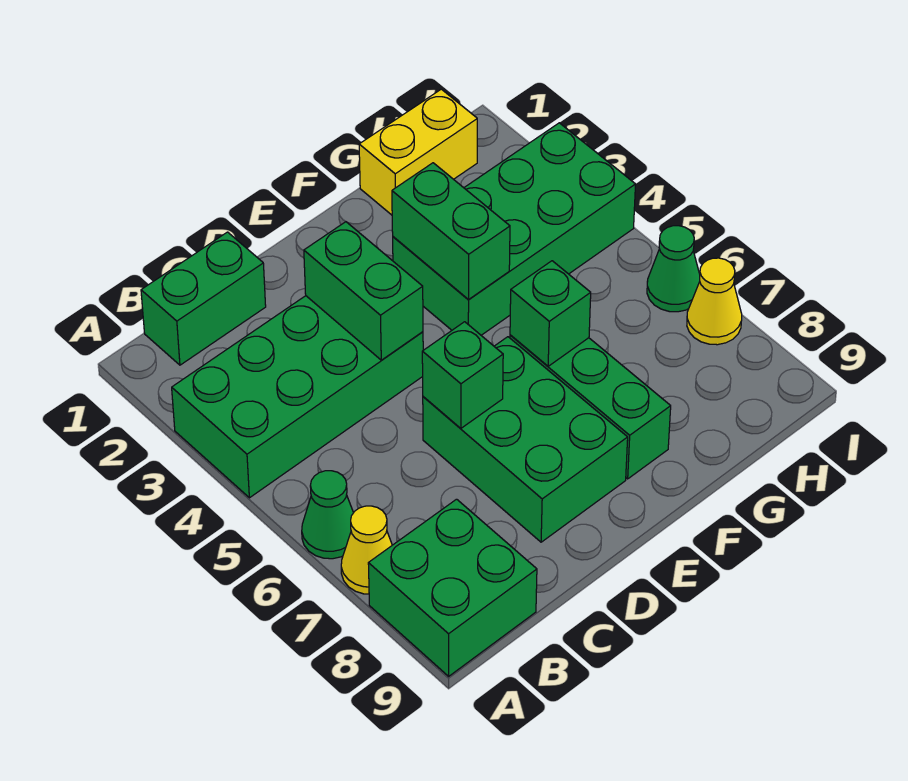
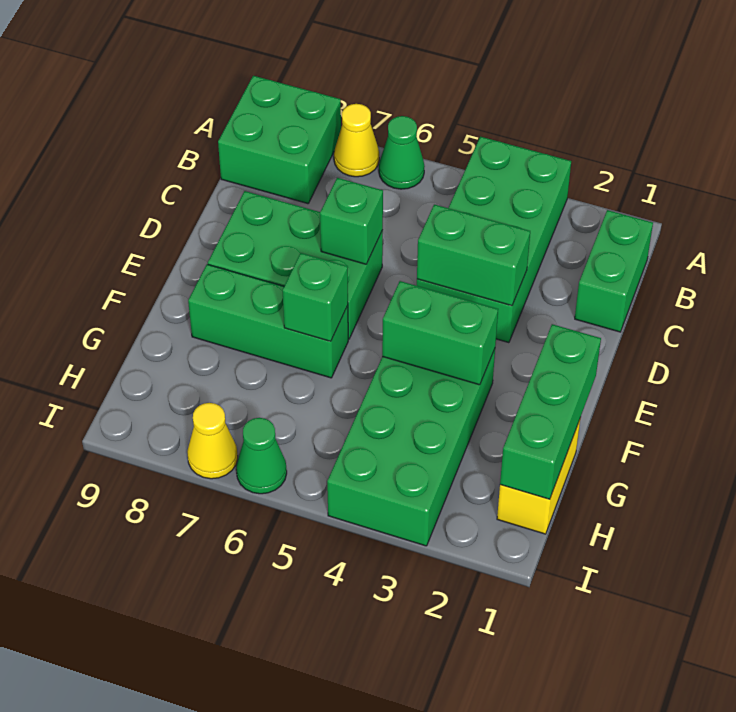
none -> green 1x3 brick [500,324,601,499]

